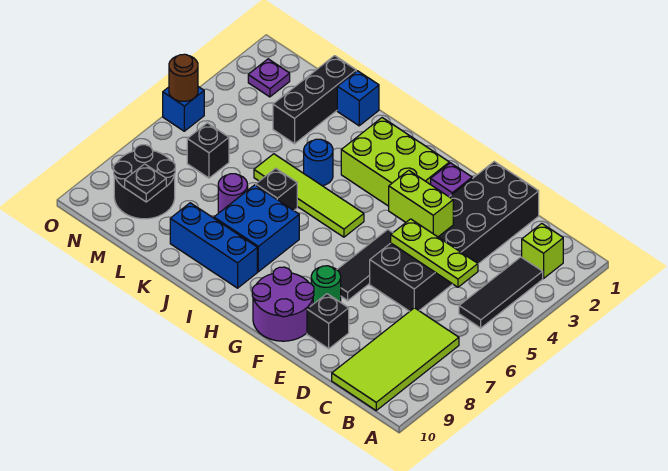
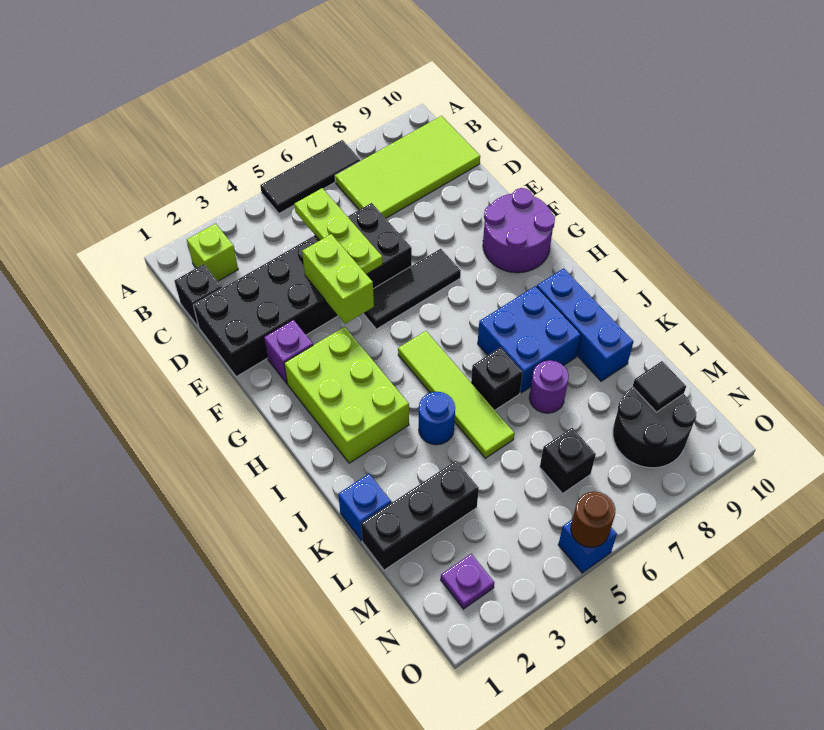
black 1x3 tile [459,257,543,328] -> black 1x3 tile moved to [260,140,360,213]
black 1x1 brick [307,294,349,349] -> black 1x1 brick moved to [175,264,222,327]
green 1x1 round brick [311,266,341,304] -> none
black 1x1 plate [125,164,166,202] -> black 1x1 tile [633,361,686,412]

